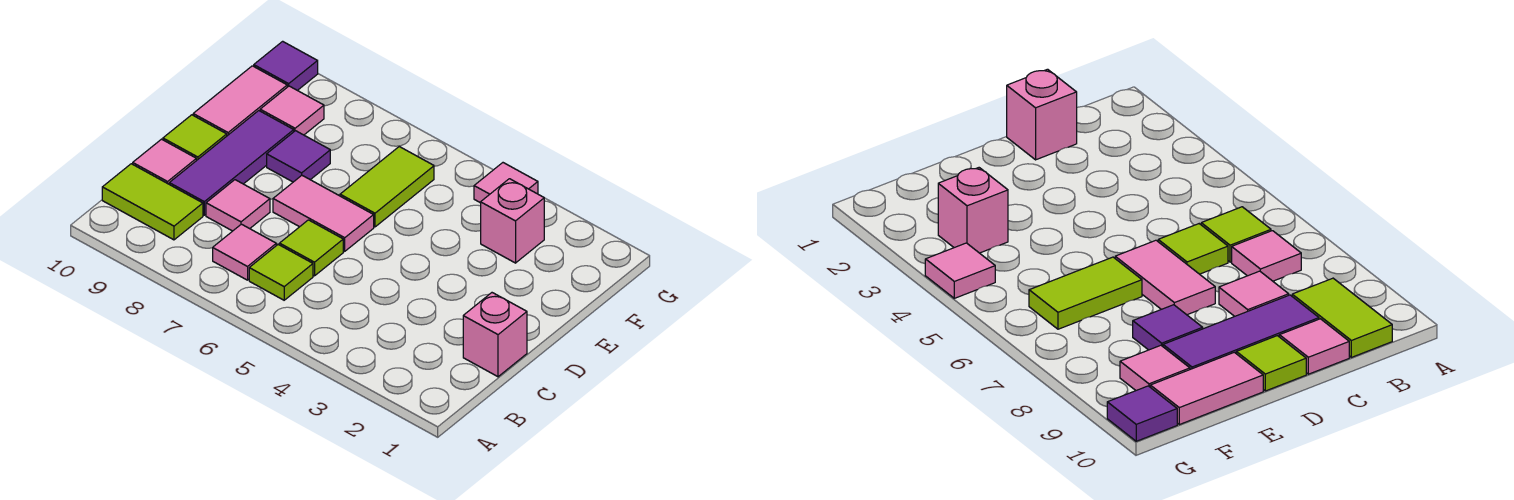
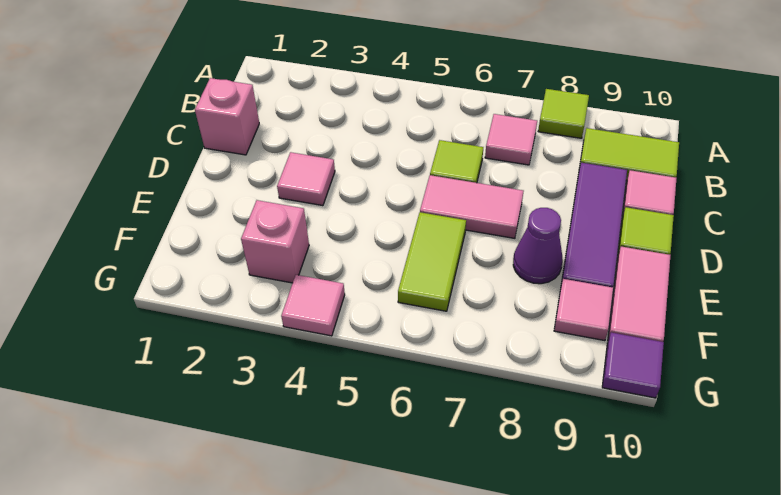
lime 1x1 tile [249,245,313,300] -> lime 1x1 tile moved to [538,89,589,138]
pink 1x1 tile [206,180,270,231] -> pink 1x1 tile moved to [277,152,335,206]
purple 1x1 tile [267,131,330,182] -> purple 1x1 cone [513,208,563,284]

